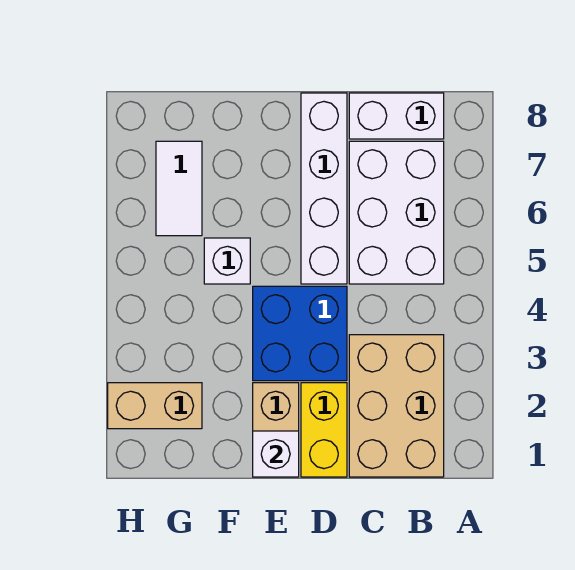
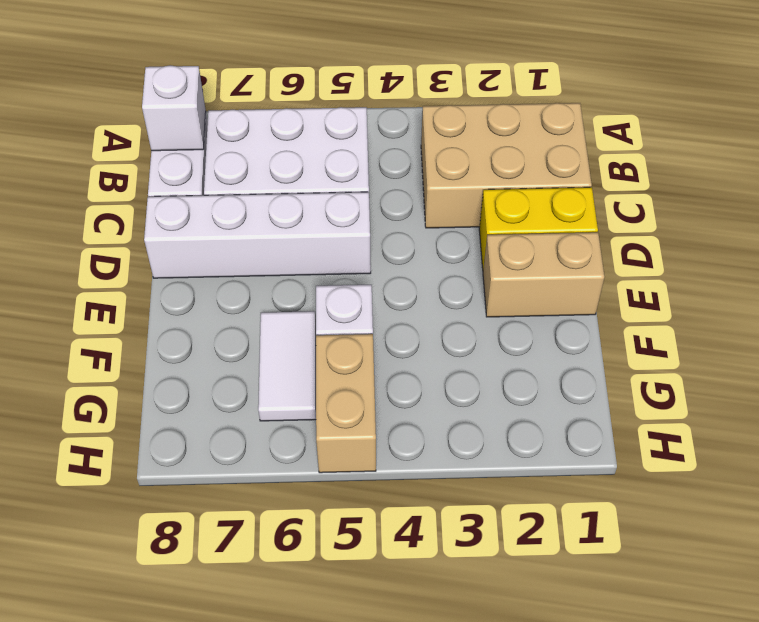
blue 2x2 brick [253,286,347,381] -> none
white 1x1 brick [253,431,299,477] -> white 1x1 brick moved to [142,65,206,151]
tan 1x2 brick [108,383,202,429] -> tan 1x2 brick moved to [316,334,376,473]
white 1x2 tile [156,141,202,236] -> white 1x2 tile turned to [258,311,316,421]

